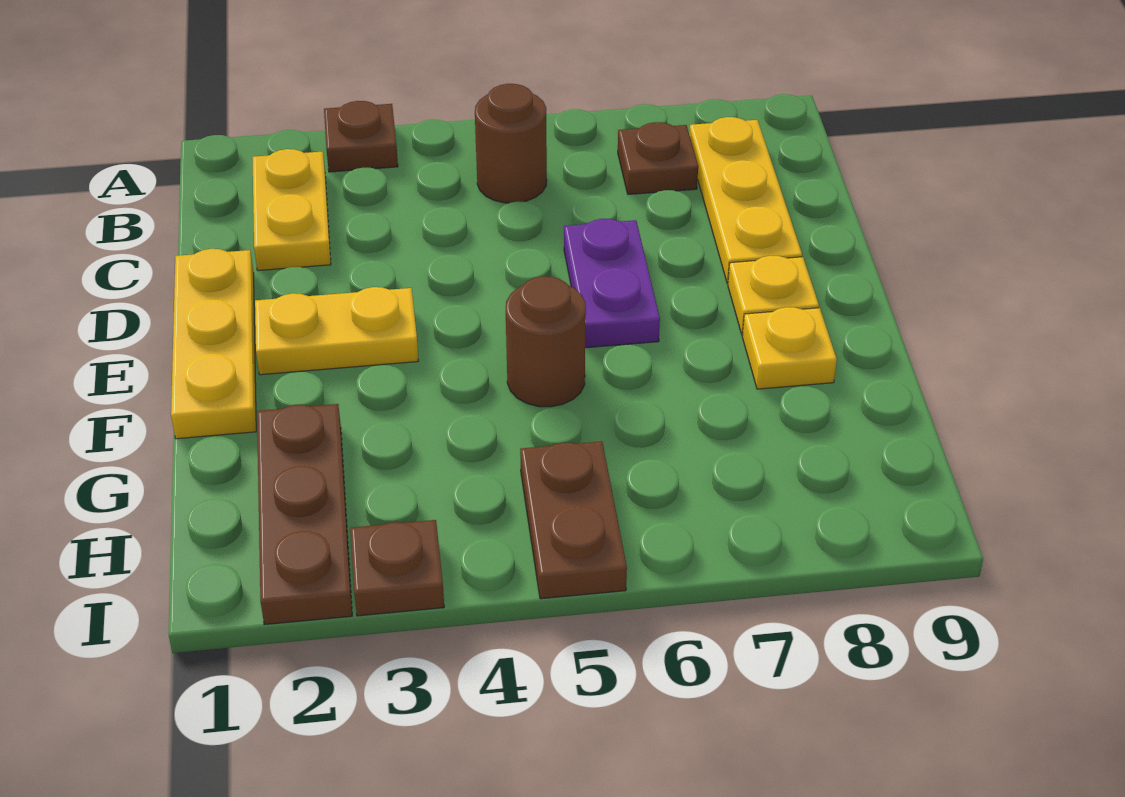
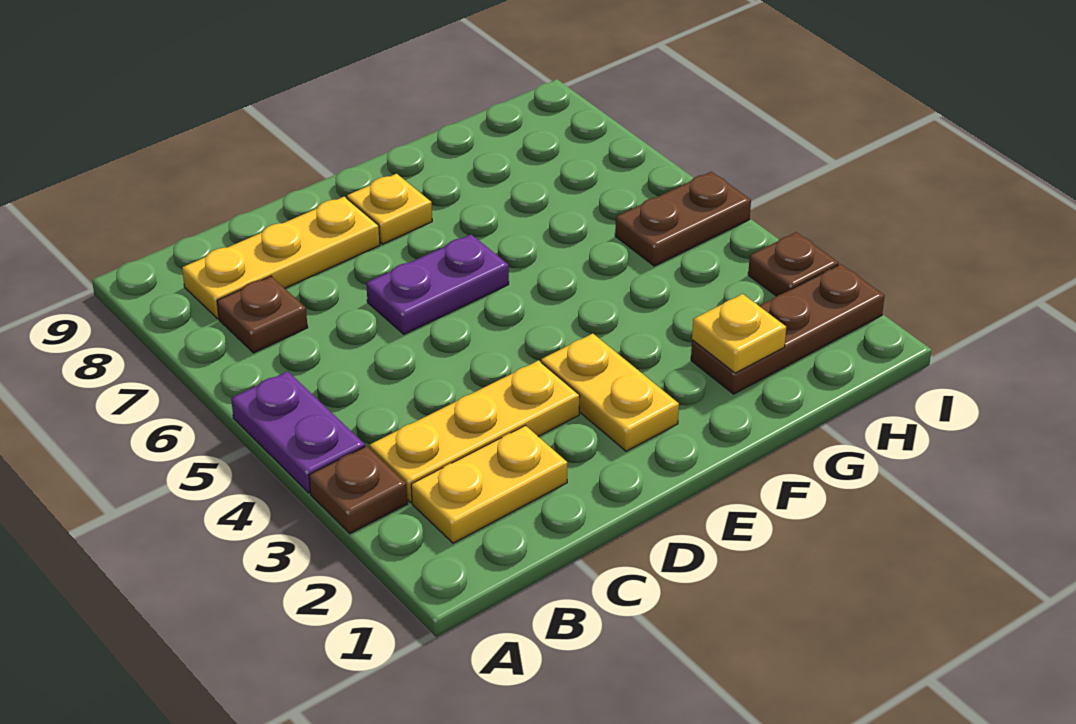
none -> purple 1x2 plate [231,371,365,493]
brown 1x1 round brick [475,84,547,203] -> none
yellow 1x3 plate [171,249,256,439] -> yellow 1x3 plate moved to [370,360,580,502]
brown 1x1 round brick [506,276,586,407] -> none
yellow 1x1 plate [742,307,837,389] -> yellow 1x1 plate moved to [692,294,786,373]

